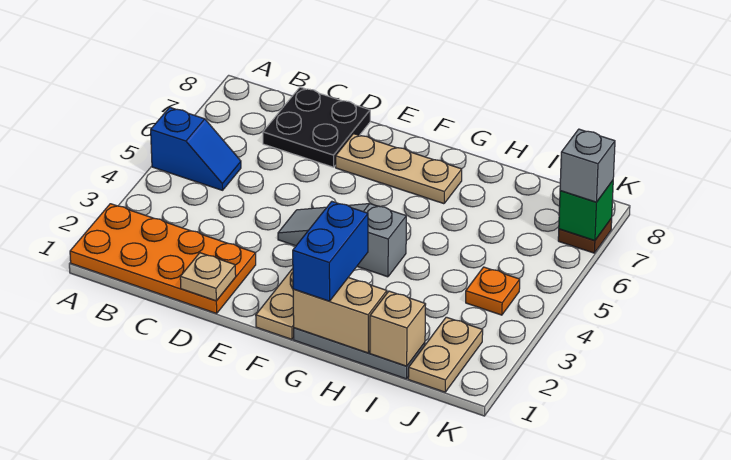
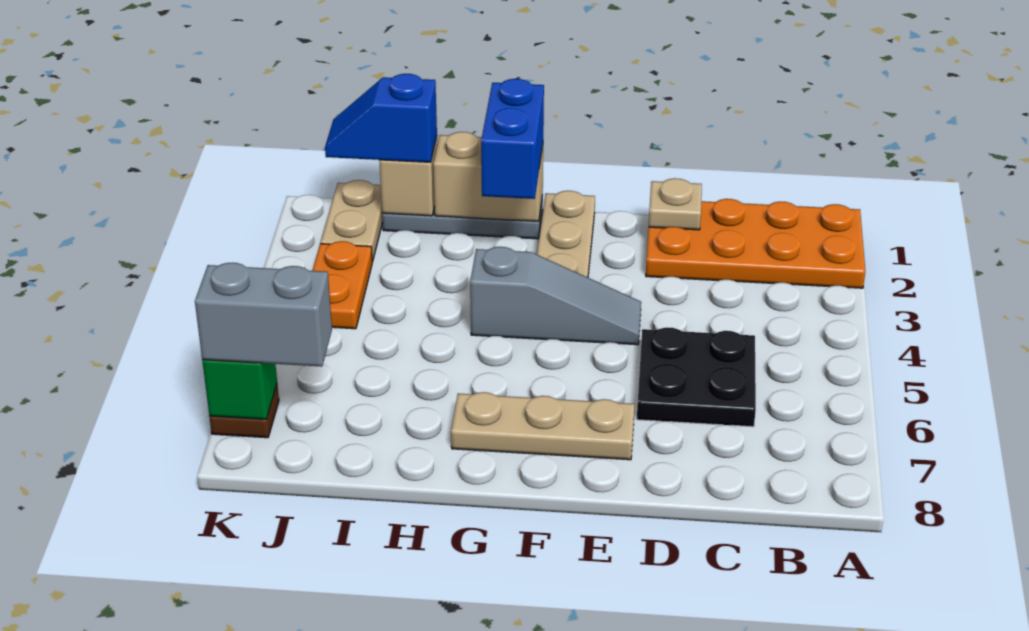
blue 1x2 slope [151,107,241,190] -> blue 1x2 slope moved to [325,74,437,162]
black 2x2 plate [263,87,370,167] -> black 2x2 plate moved to [637,328,756,427]
orange 1x1 plate [466,267,520,315] -> orange 1x2 plate [312,241,372,329]
grey 1x1 brick [560,129,615,202] -> grey 1x2 brick [195,263,332,367]

